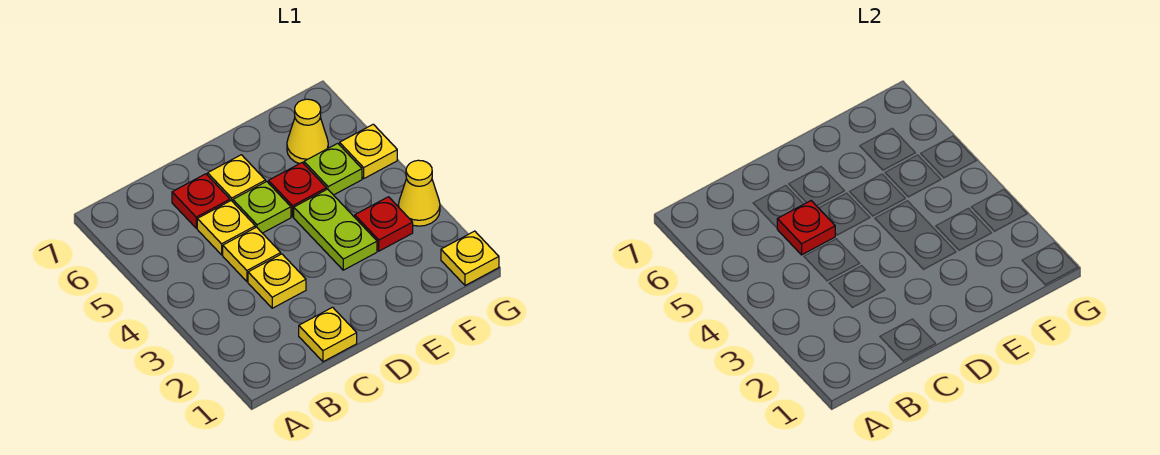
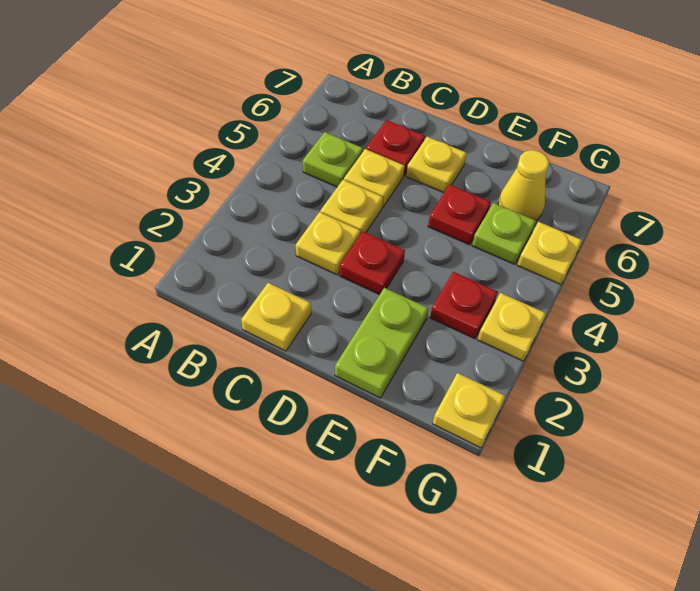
red 1x1 plate [777,201,835,255] -> red 1x1 plate moved to [339,232,405,295]
lime 1x1 plate [233,181,291,233] -> lime 1x1 plate moved to [303,132,363,187]
lime 1x2 plate [294,189,377,270] -> lime 1x2 plate moved to [335,288,429,398]
yellow 1x1 cone [398,160,440,226] -> yellow 1x1 plate [477,293,546,361]

